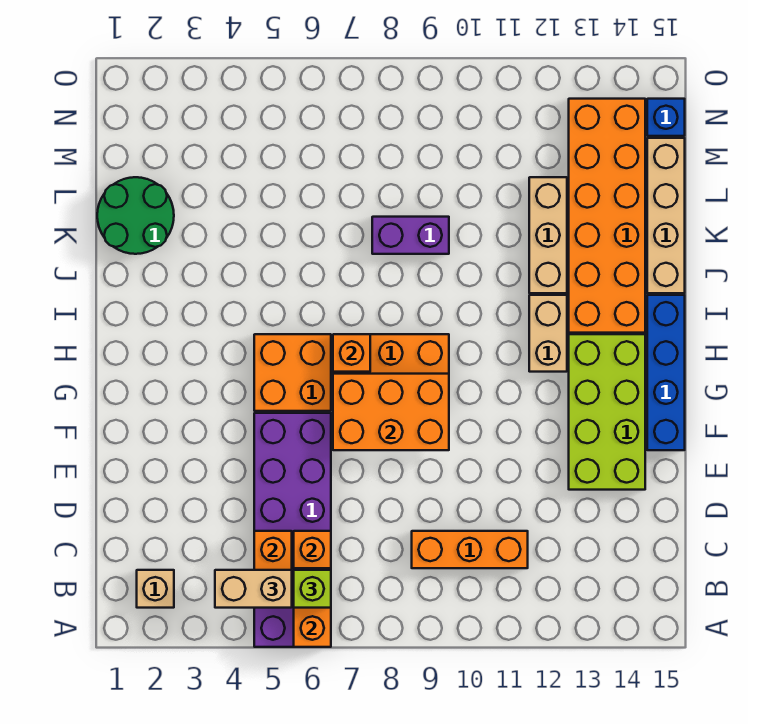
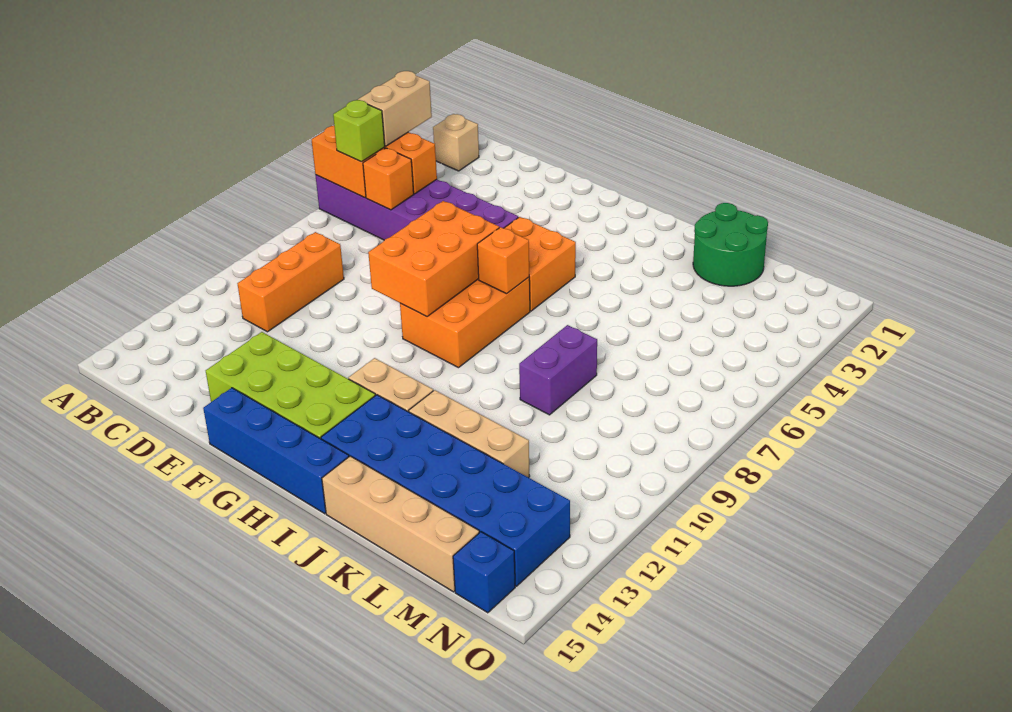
orange 2x6 brick [569,99,645,333] -> blue 2x6 brick [321,395,570,586]

